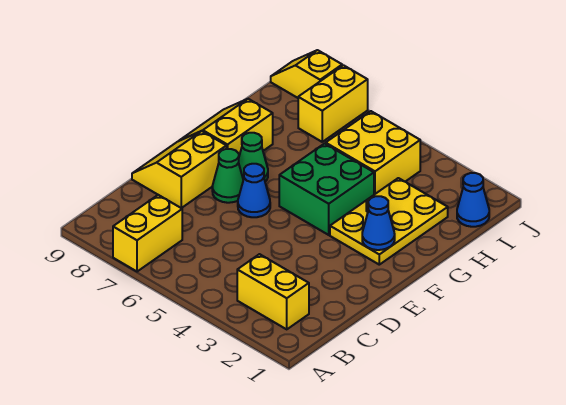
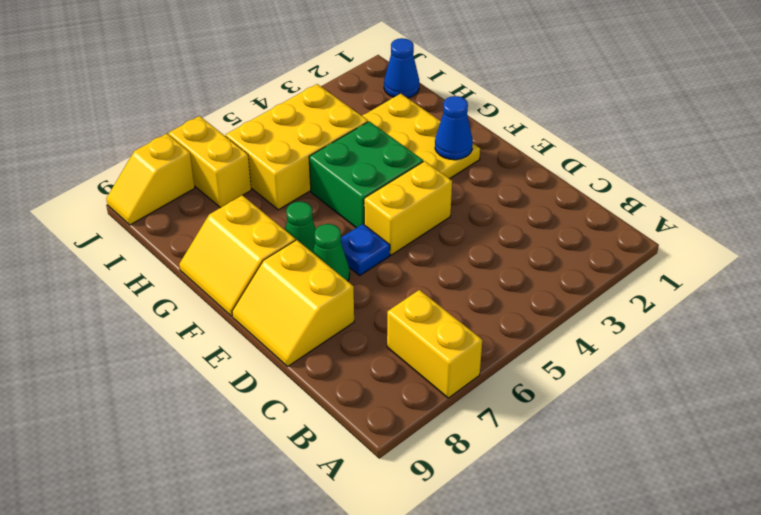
yellow 1x2 brick [237,254,309,329] -> yellow 1x2 brick moved to [364,161,452,255]
blue 1x1 cone [238,164,270,217] -> blue 1x1 plate [341,224,390,275]
yellow 2x2 brick [326,111,420,195] -> yellow 2x3 brick [226,84,368,210]

